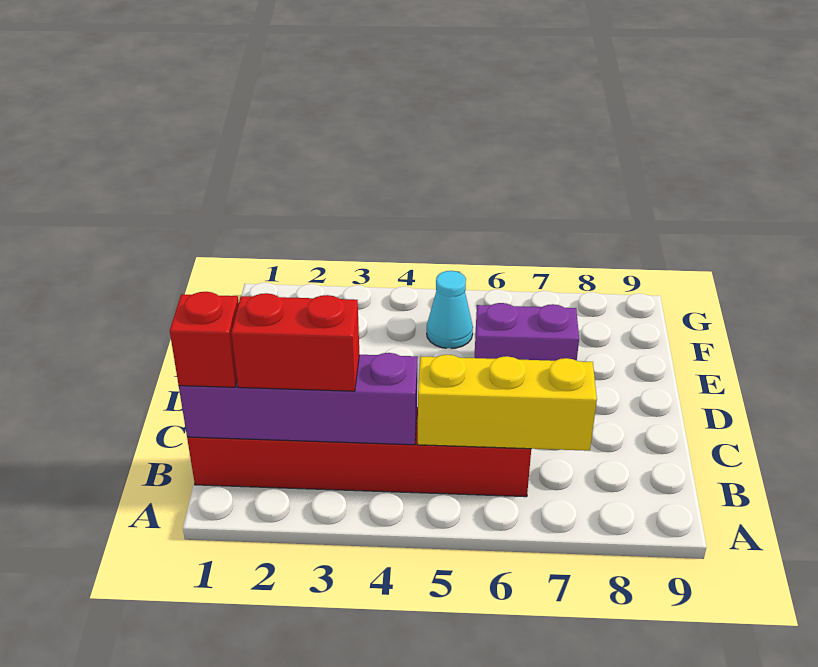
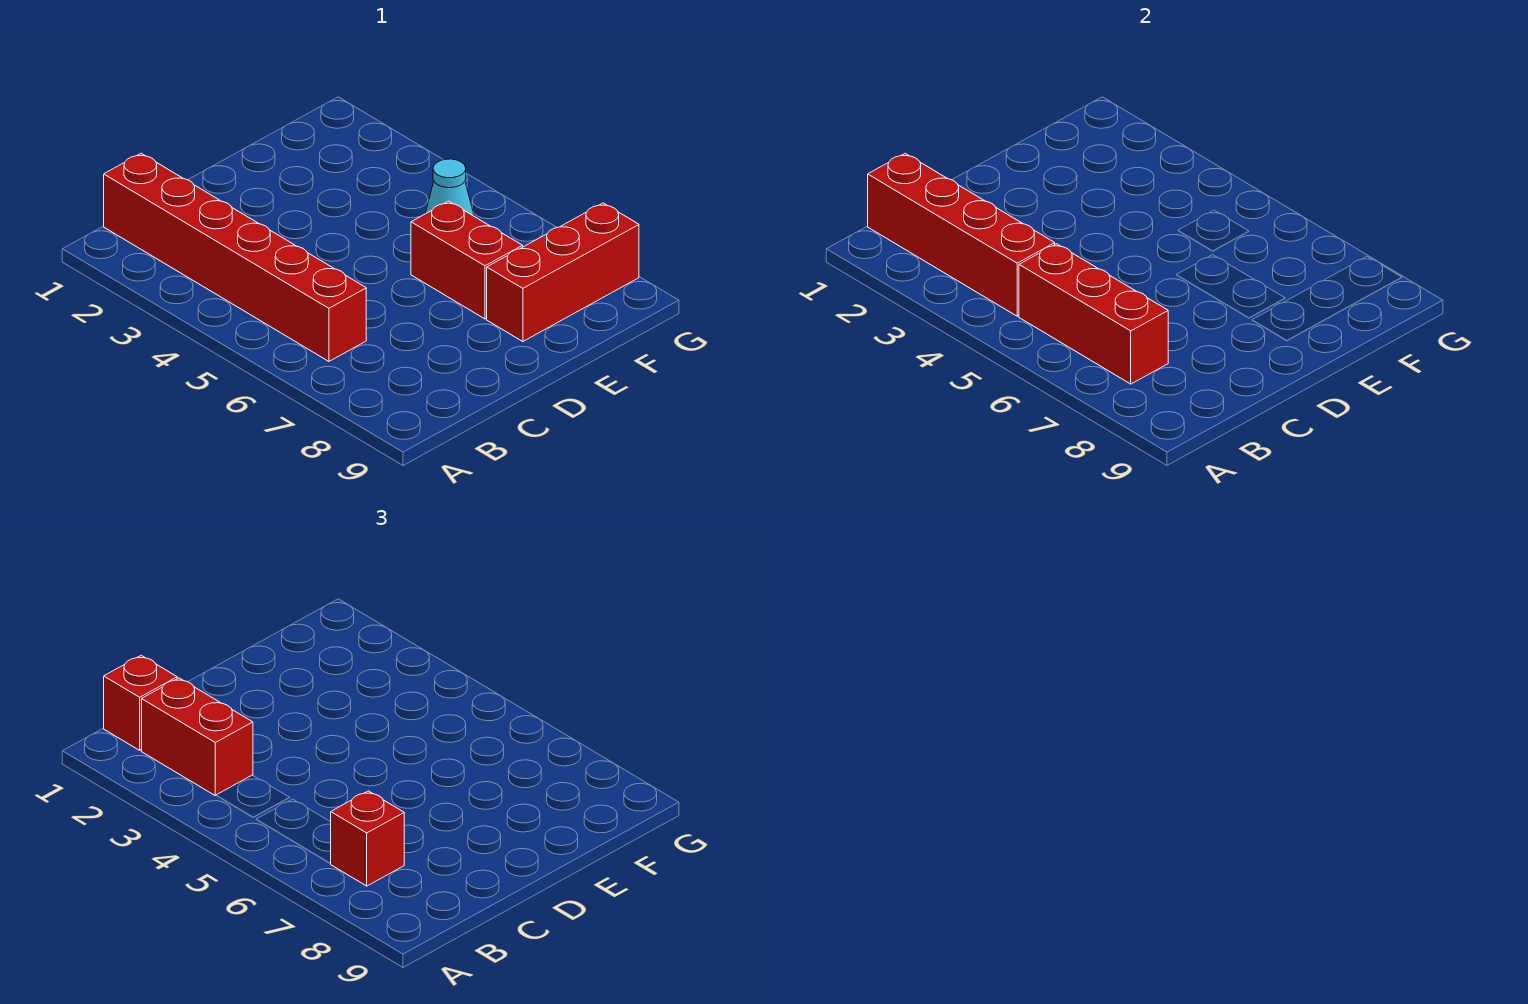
purple 1x4 brick [179,353,418,445] -> red 1x4 brick [868,153,1055,316]
yellow 1x3 brick [418,355,597,451] -> red 1x3 brick [1019,244,1168,384]
none -> red 1x1 brick [331,791,404,886]
purple 1x2 brick [475,303,579,361] -> red 1x2 brick [411,201,523,319]
none -> red 1x3 brick [487,203,639,342]

